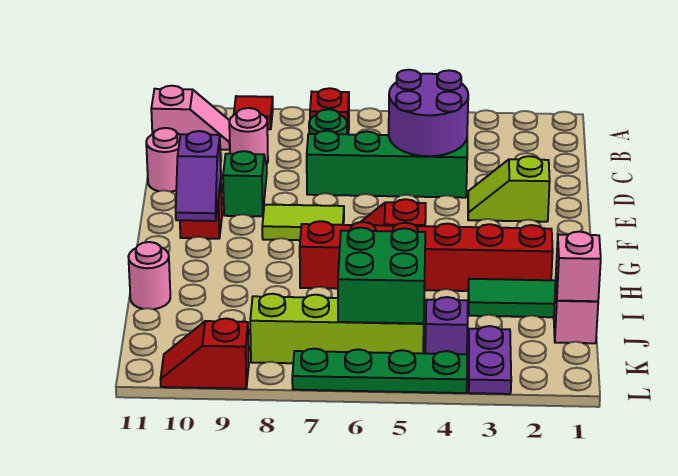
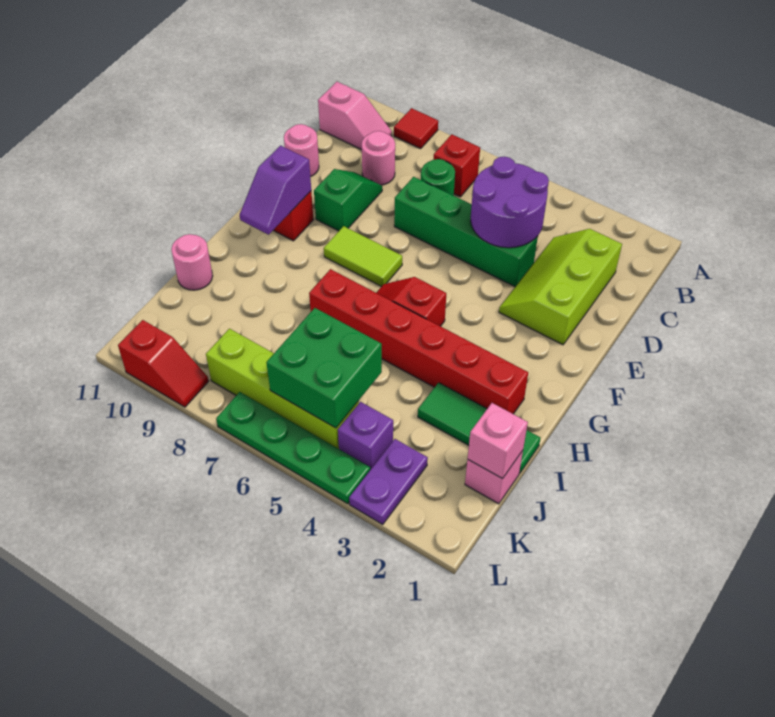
lime 1x2 slope [468,156,550,222] -> lime 2x3 slope [499,229,622,345]
red 1x2 slope [161,319,249,389] -> red 1x2 slope turned to [118,320,209,407]

